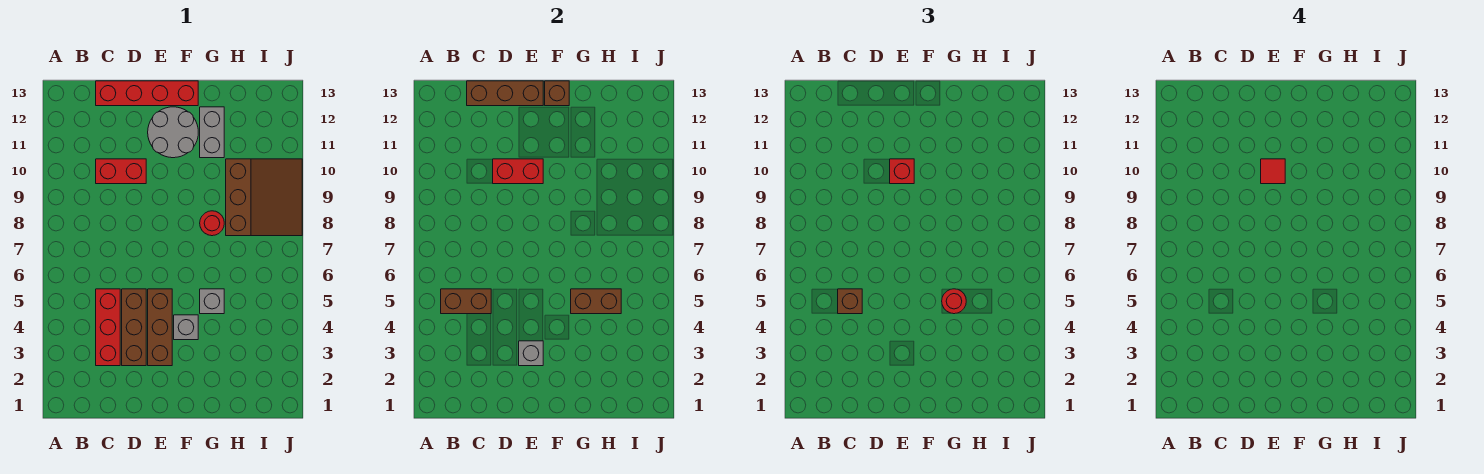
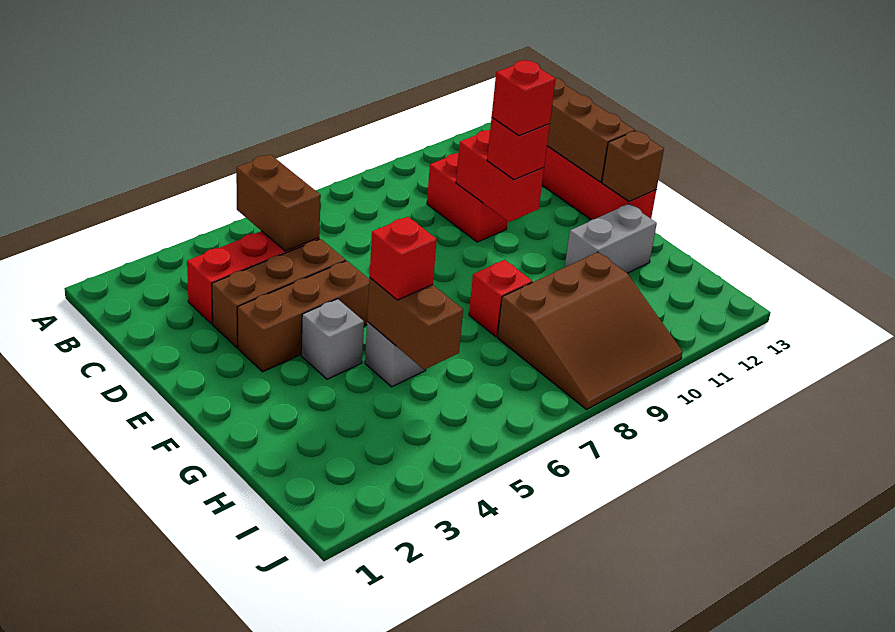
brown 1x1 brick [838,289,862,314] -> none
grey 1x1 brick [519,341,543,366] -> none
red 1x1 tile [1261,159,1285,184] -> red 1x1 brick [492,60,556,136]
grey 2x2 round brick [148,107,198,158] -> none
red 1x1 round brick [942,289,966,314] -> red 1x1 brick [370,217,437,300]
red 1x1 round brick [200,211,224,236] -> red 1x1 brick [469,260,532,337]

